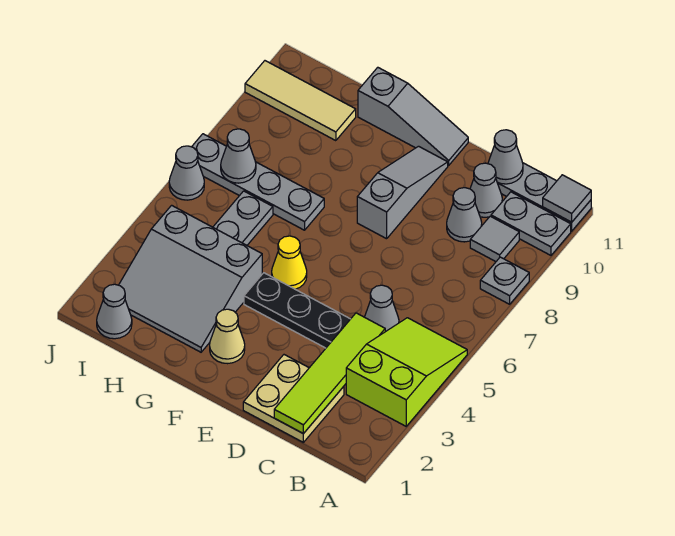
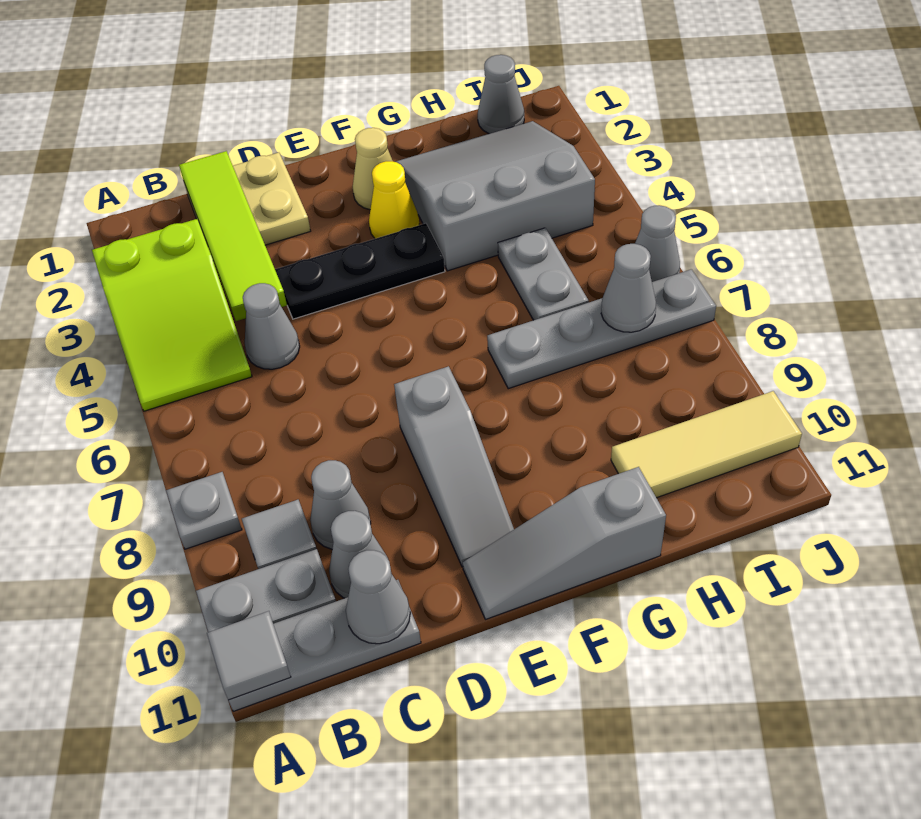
yellow 1x1 cone [272,236,307,289] -> yellow 1x1 cone moved to [369,161,419,239]

